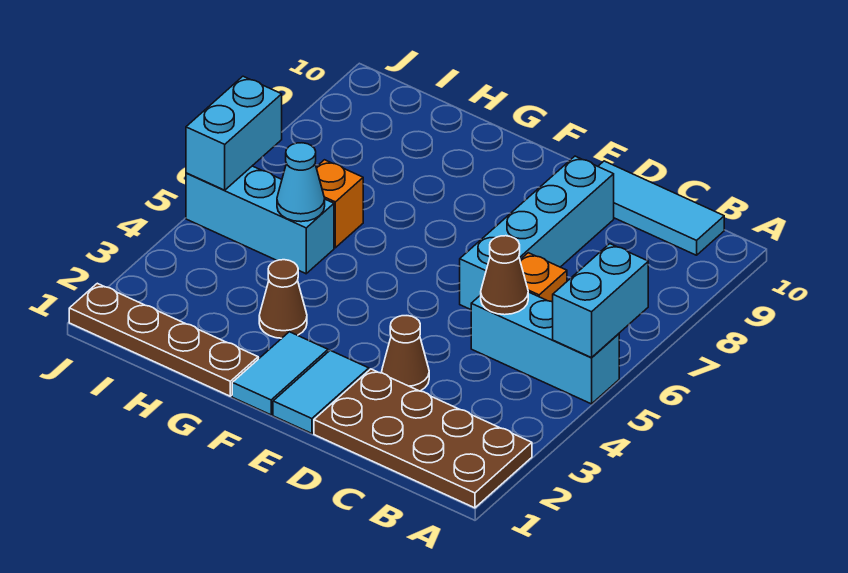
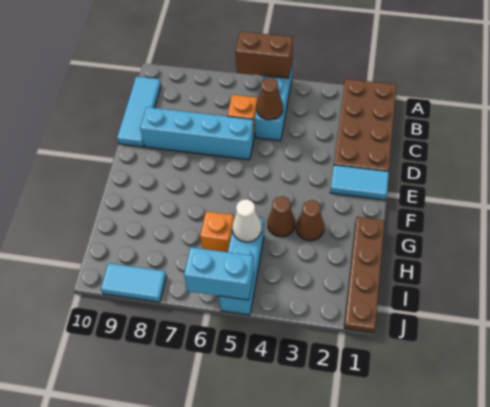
cyan 1x2 brick [553,244,648,358] -> brown 1x2 brick [236,31,293,78]
brown 1x1 cone [382,316,429,391] -> brown 1x1 cone moved to [268,196,295,237]
cyan 1x2 tile [232,332,328,415] -> cyan 1x2 tile moved to [101,263,166,302]
cyan 1x1 cone [277,143,325,222] -> white 1x1 cone [232,199,261,242]

